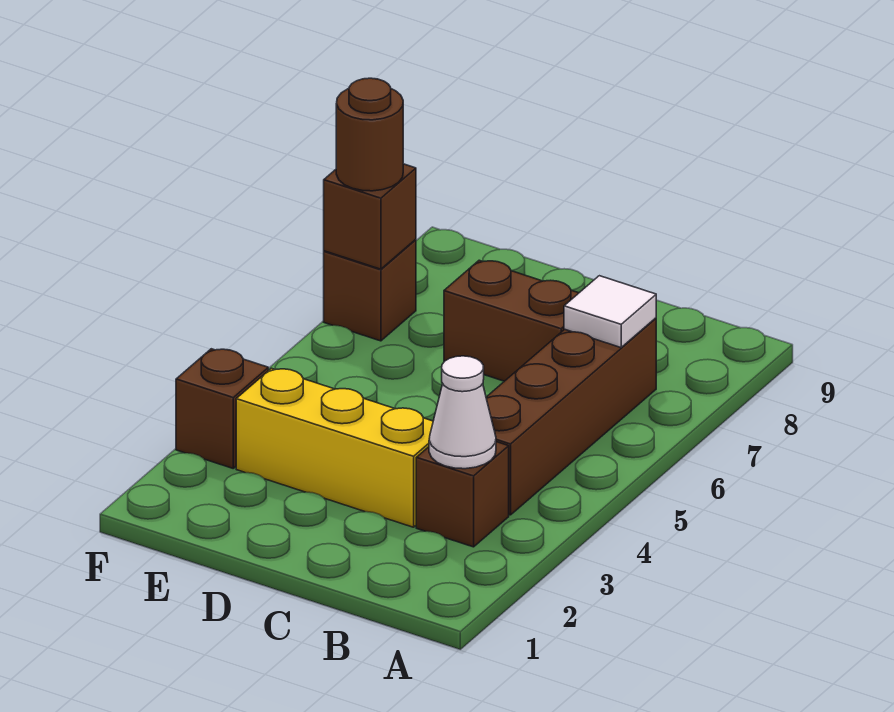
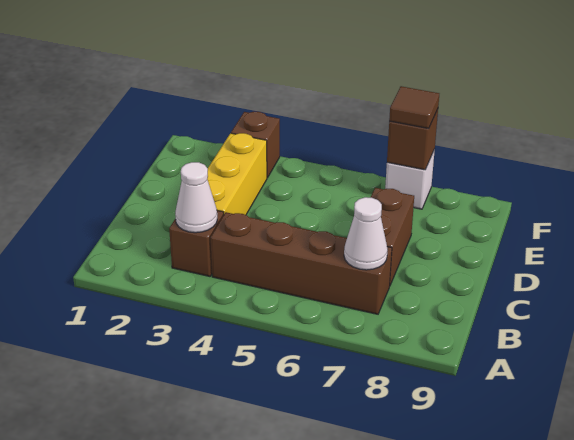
white 1x1 tile [564,276,656,348] -> white 1x1 cone [344,197,388,270]
brown 1x1 brick [324,240,416,341] -> white 1x1 brick [385,149,435,209]
brown 1x1 round brick [336,78,403,191] -> brown 1x1 tile [389,86,439,128]

